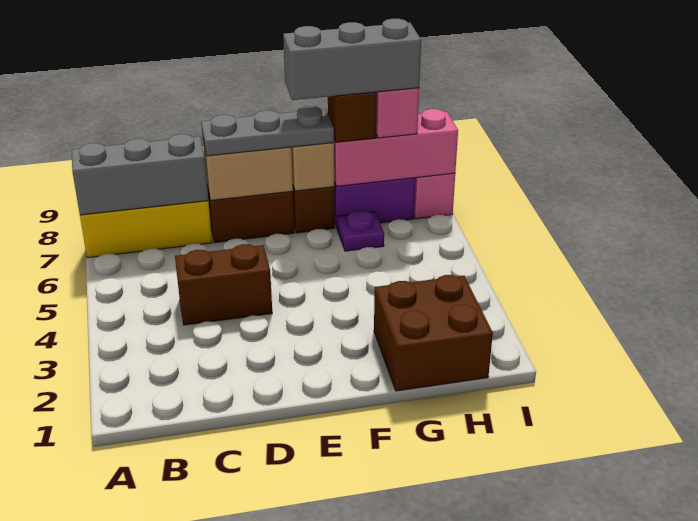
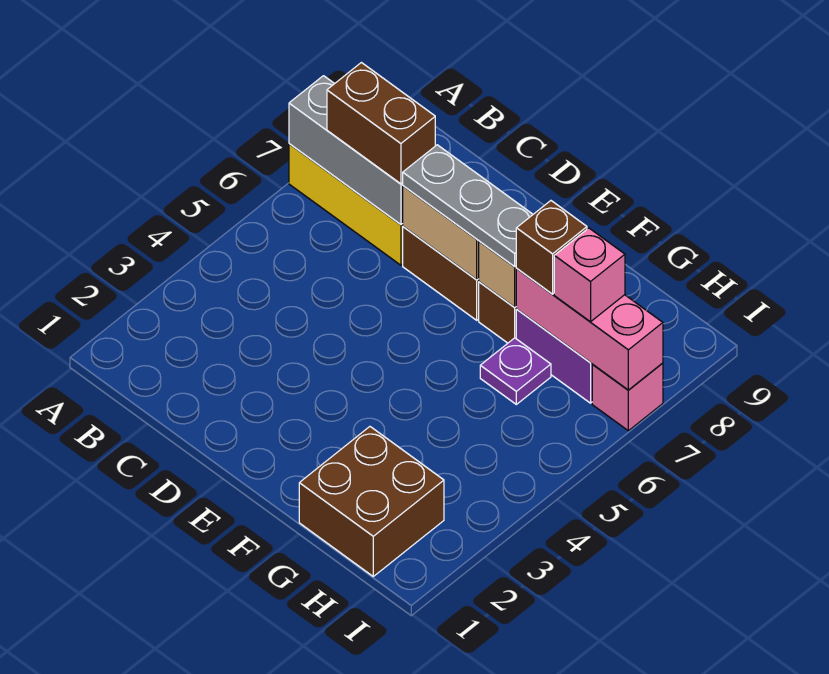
brown 1x2 brick [175,244,272,325] -> brown 1x2 brick moved to [327,63,435,184]
grey 1x3 brick [283,19,421,100] -> none

